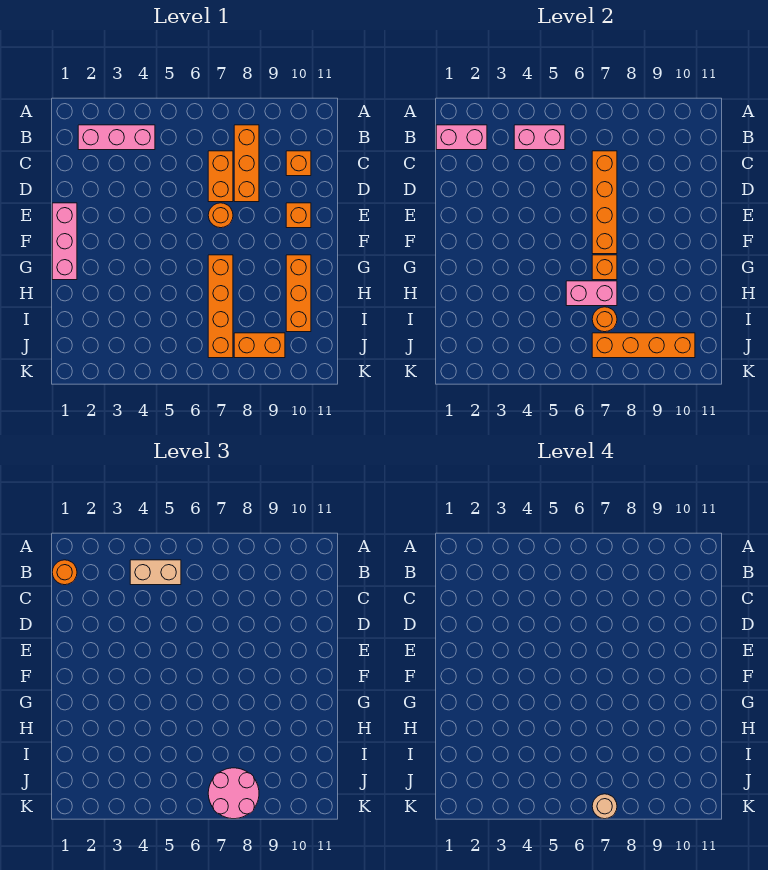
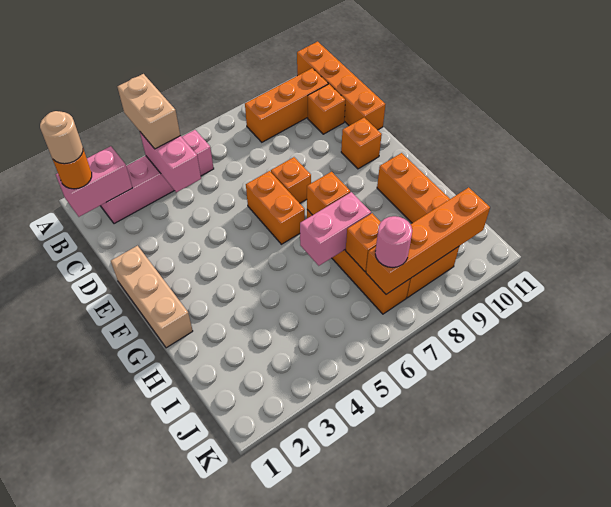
pink 1x3 brick [78,125,155,150] -> pink 1x4 brick [100,130,214,224]
pink 1x2 brick [514,125,565,150] -> pink 1x2 brick turned to [140,132,201,192]
tan 1x2 brick [130,560,181,585] -> tan 1x2 brick turned to [117,74,180,149]
orange 1x3 brick [234,125,259,202] -> orange 1x3 brick turned to [245,68,328,142]
orange 1x2 brick [208,151,233,202] -> orange 1x2 brick moved to [246,171,305,244]
orange 1x4 brick [592,151,617,254] -> orange 1x4 brick moved to [297,42,386,130]
pink 1x3 brick [52,203,77,280] -> tan 1x3 brick [111,246,193,348]
orange 1x1 round brick [208,203,233,228] -> orange 1x1 brick [271,157,311,203]
orange 1x1 round brick [592,307,617,332] -> orange 1x1 brick [346,213,381,271]
pink 2x2 round brick [208,768,259,819] -> pink 1x1 round brick [375,216,412,268]
tan 1x1 round brick [592,794,617,819] -> tan 1x1 round brick moved to [40,111,83,164]

